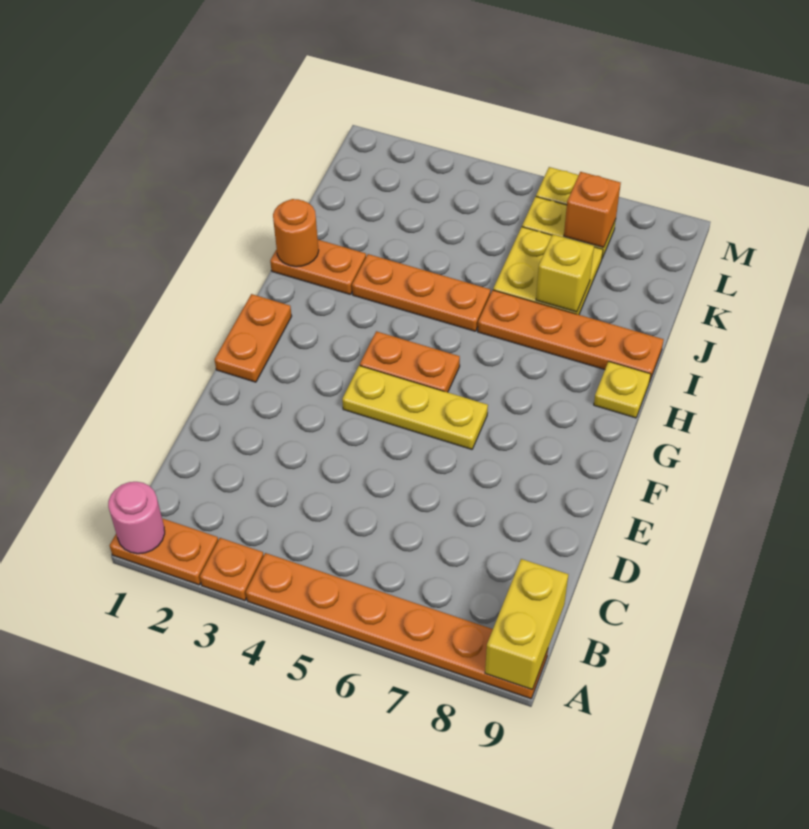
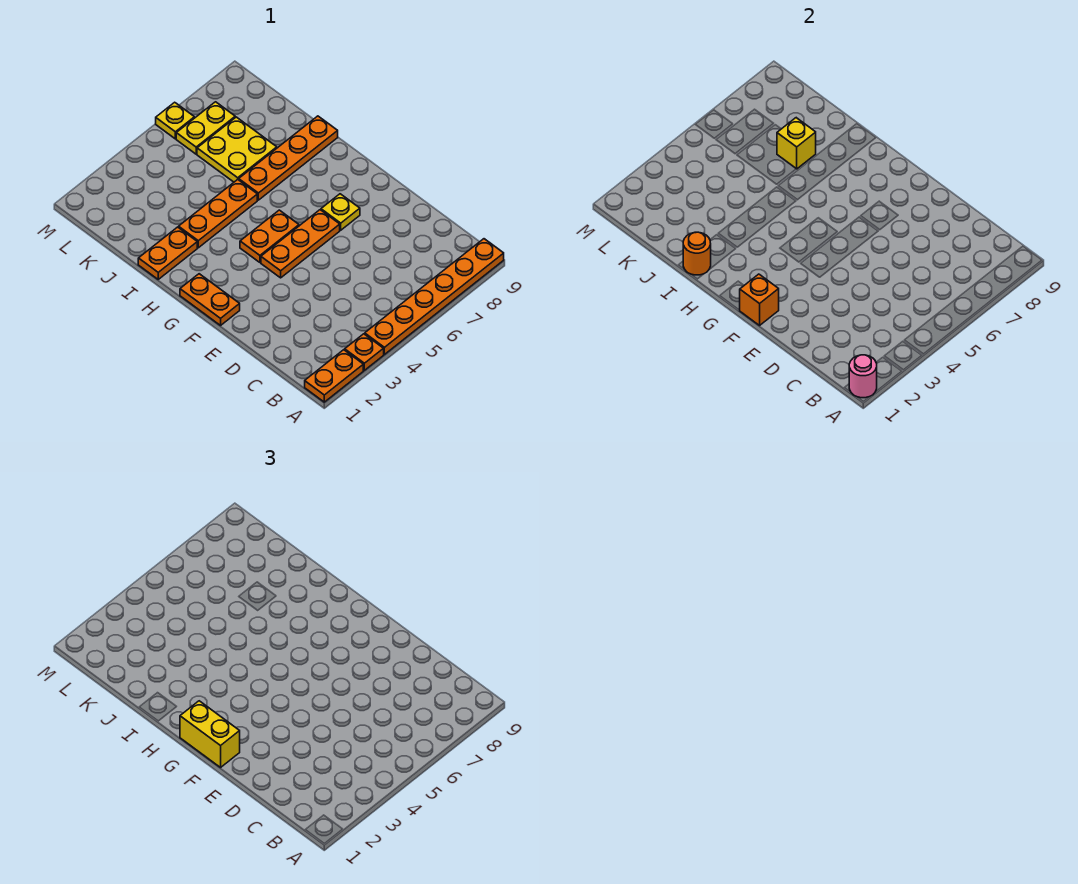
yellow 1x2 brick [485,559,568,690] -> yellow 1x2 brick moved to [180,701,240,767]
yellow 1x3 plate [342,366,488,449] -> orange 1x3 plate [261,210,340,278]
yellow 1x1 plate [594,361,651,418] -> yellow 1x1 plate moved to [321,194,360,230]
orange 1x1 brick [564,172,621,247] -> orange 1x1 brick moved to [740,274,779,325]

